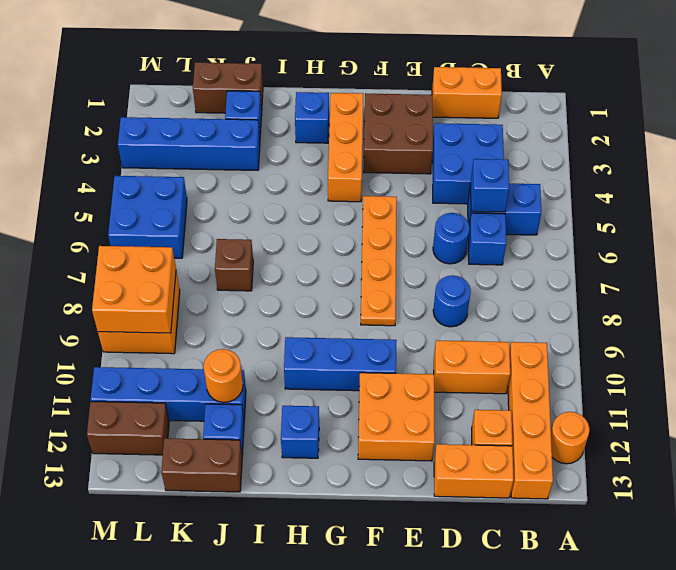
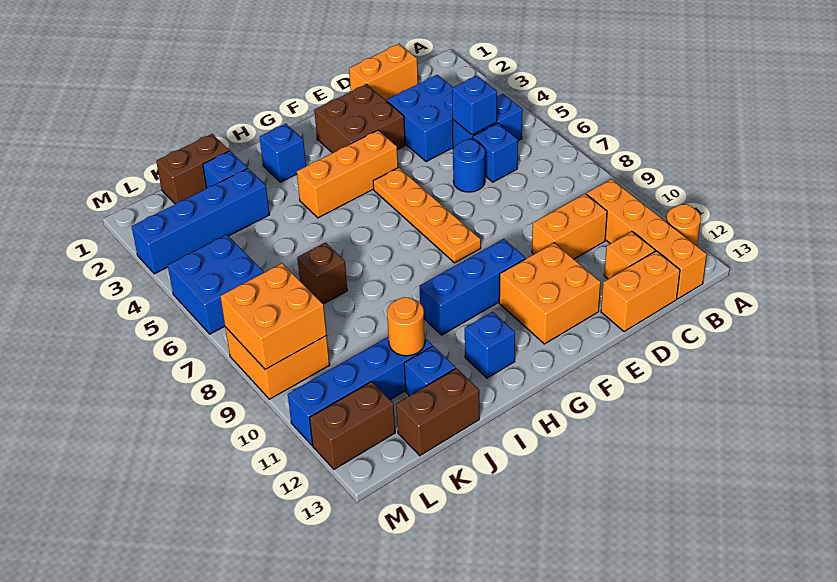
blue 1x1 round brick [433,275,471,327] -> none
orange 1x3 brick [328,93,363,202] -> orange 1x3 brick turned to [297,130,398,218]

